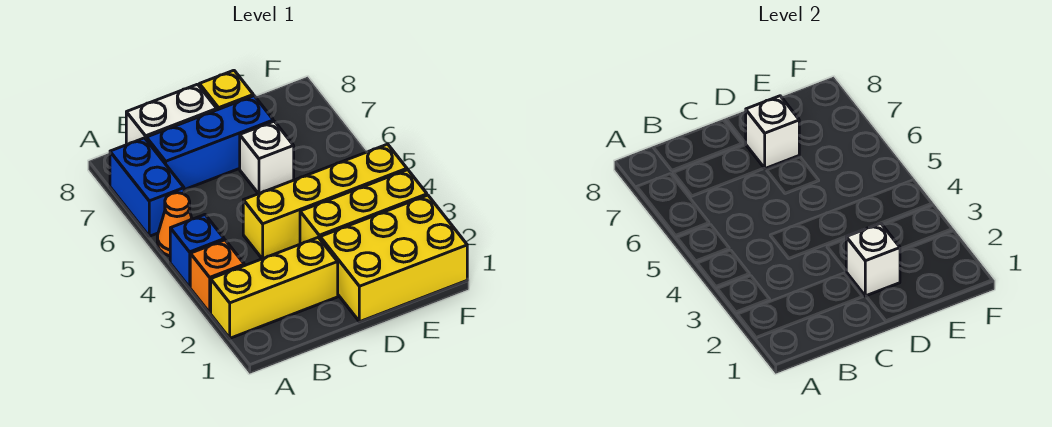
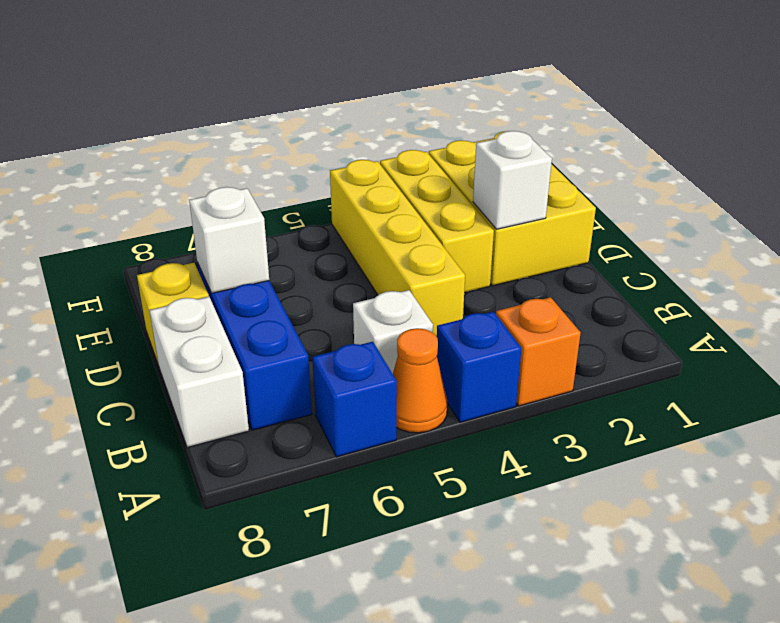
yellow 1x3 brick [211,237,338,338] -> none
blue 1x2 brick [110,138,184,236] -> blue 1x1 brick [313,342,397,457]
white 1x1 brick [240,121,294,194] -> white 1x1 brick moved to [353,290,433,374]

